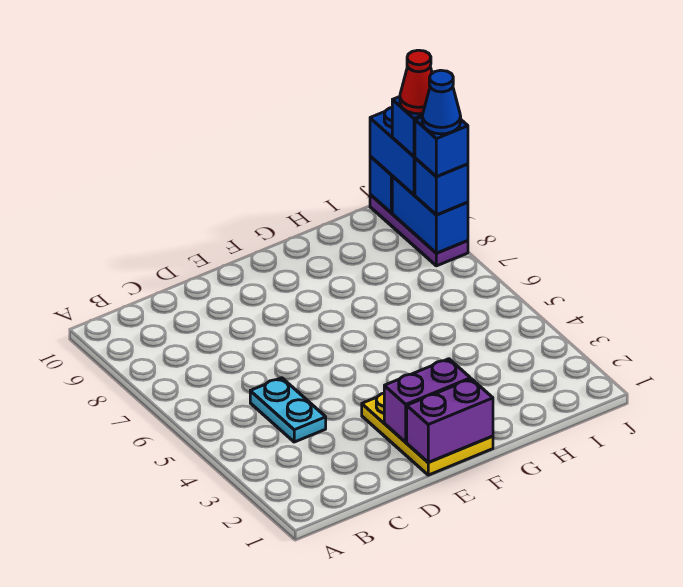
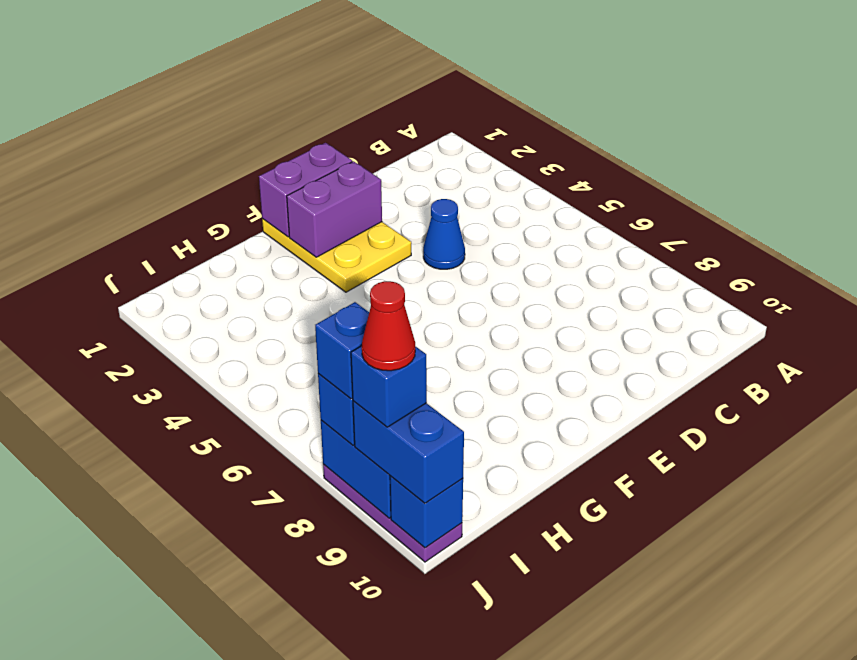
cyan 1x2 plate [250,378,326,442] -> none
blue 1x1 cone [422,70,461,134] -> blue 1x1 cone moved to [423,199,465,269]

